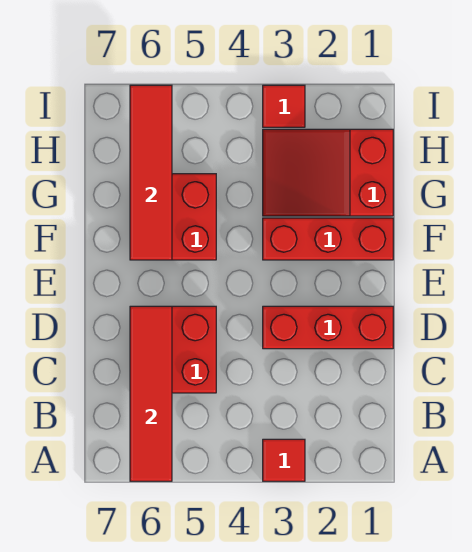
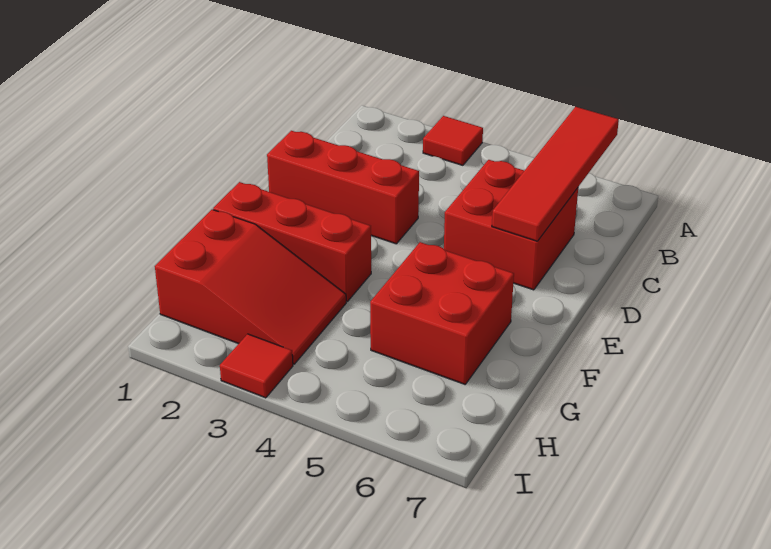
red 1x4 tile [130,85,172,260] -> none

